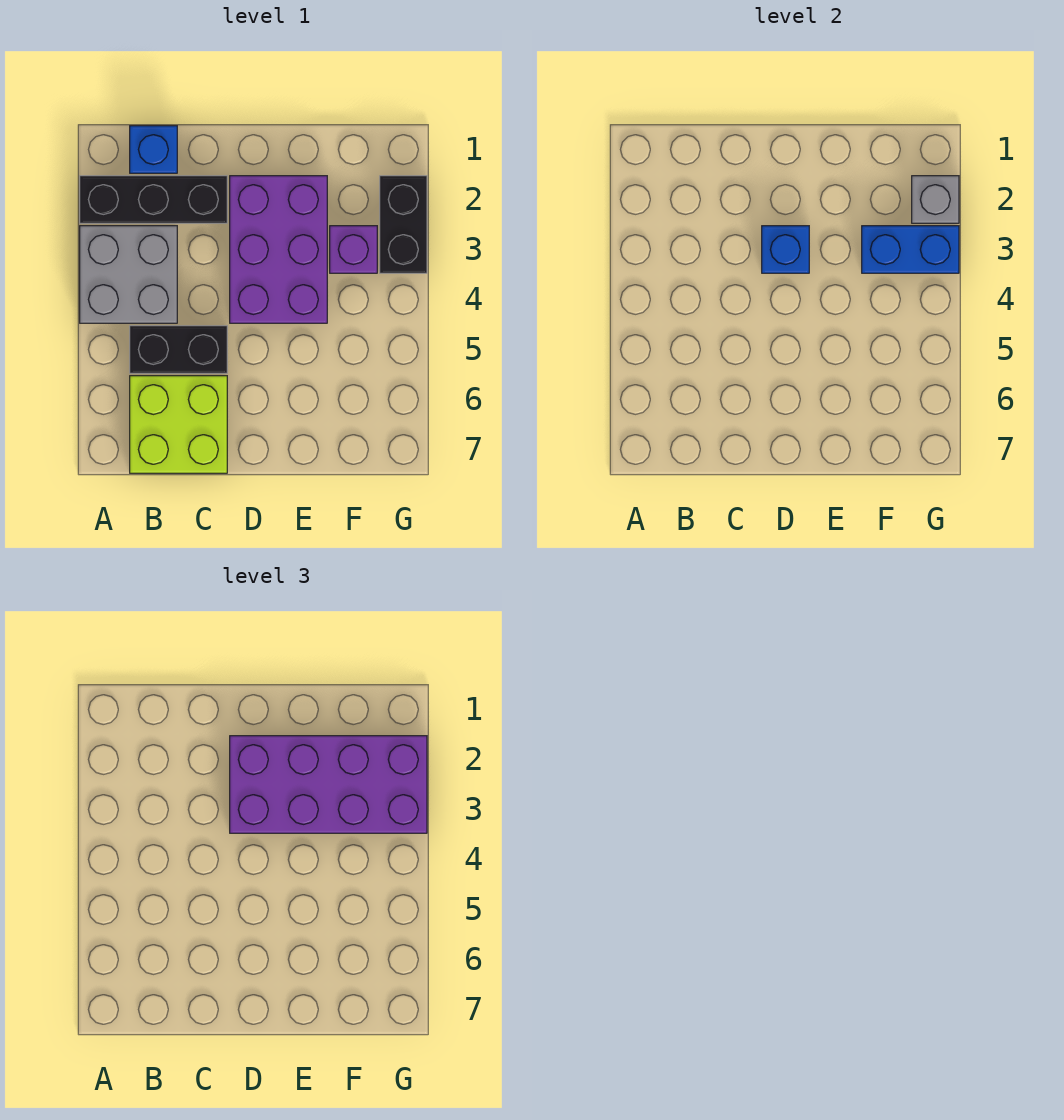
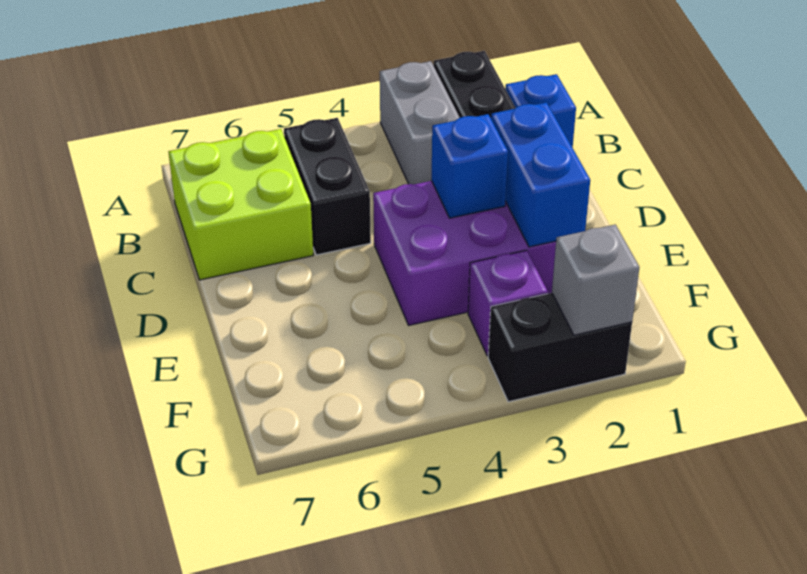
grey 2x2 brick [80,226,177,323] -> grey 1x2 brick [380,61,460,184]
purple 2x4 brick [230,736,427,833] -> none
blue 1x2 brick [862,226,959,273] -> blue 1x2 brick moved to [491,102,590,247]

